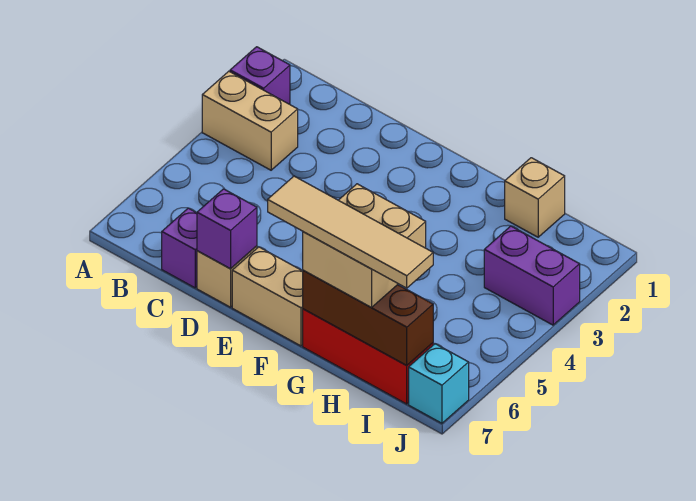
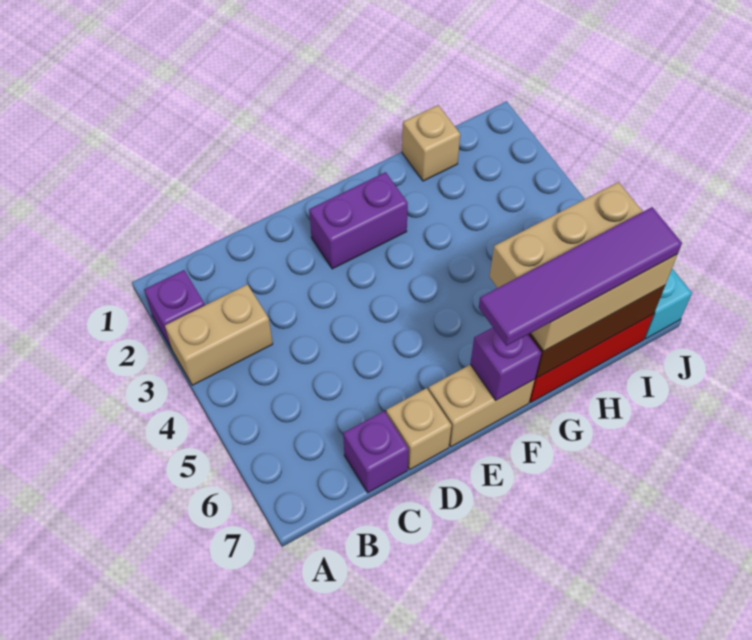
purple 1x1 brick [197,189,257,269] -> purple 1x1 brick moved to [470,328,541,400]
tan 1x4 tile [268,176,433,288] -> purple 1x4 tile [479,207,682,346]
tan 2x2 brick [303,184,426,307] -> tan 2x3 brick [489,182,677,351]
purple 1x2 brick [484,226,580,325] -> purple 1x2 brick moved to [309,172,408,269]

